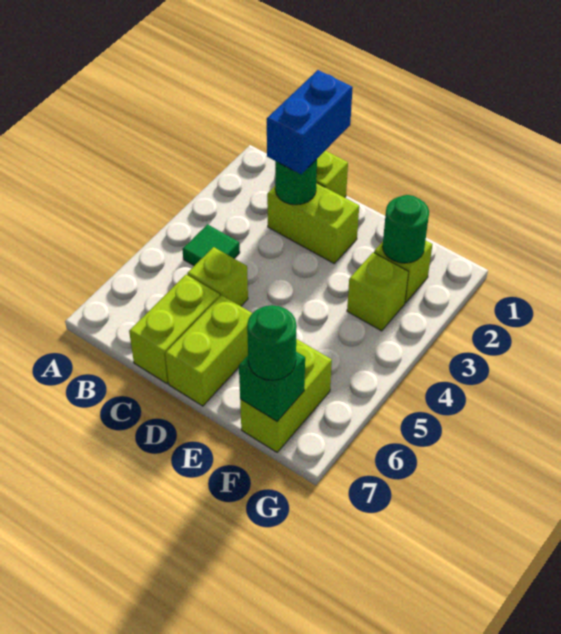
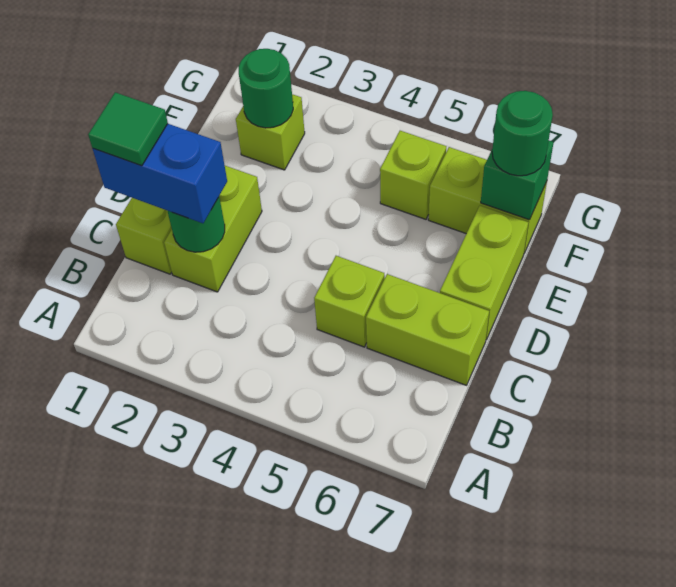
green 1x1 tile [182,224,240,266] -> green 1x1 tile moved to [88,92,168,166]
lime 1x2 brick [165,295,252,406] -> lime 1x2 brick turned to [440,206,529,340]
lime 1x1 brick [347,252,408,331] -> lime 1x1 brick moved to [380,131,447,219]

